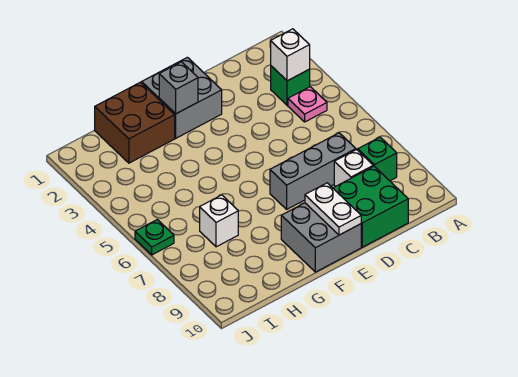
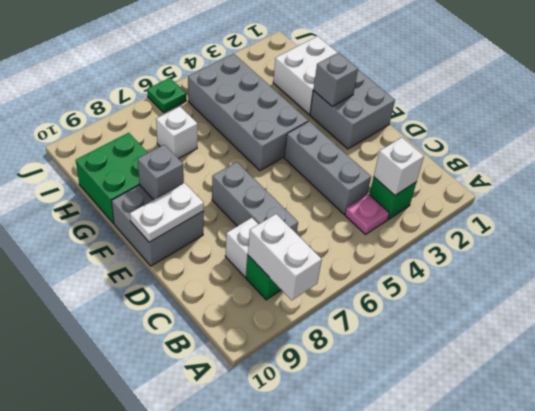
none -> white 1x2 brick [248,214,322,300]
none -> grey 1x3 brick [284,121,371,214]
green 2x2 brick [333,166,408,247] -> green 2x2 brick moved to [76,133,148,223]
none -> grey 2x4 brick [188,54,308,171]
none -> grey 1x1 brick [138,145,184,200]
brown 2x2 brick [95,82,175,163] -> white 2x2 brick [273,36,338,114]

